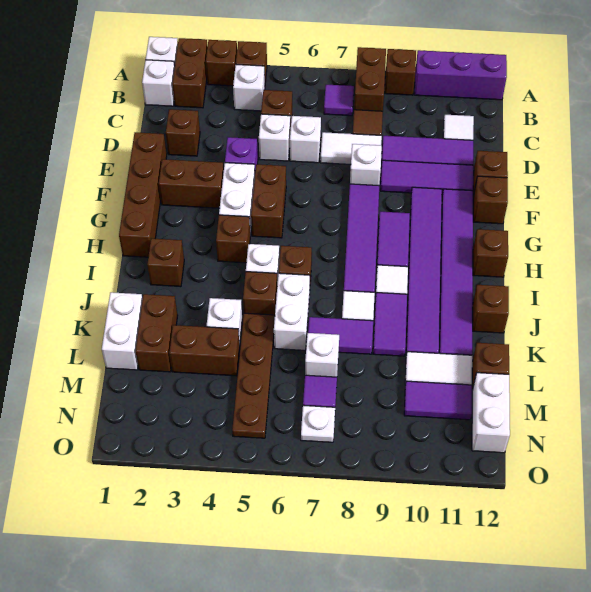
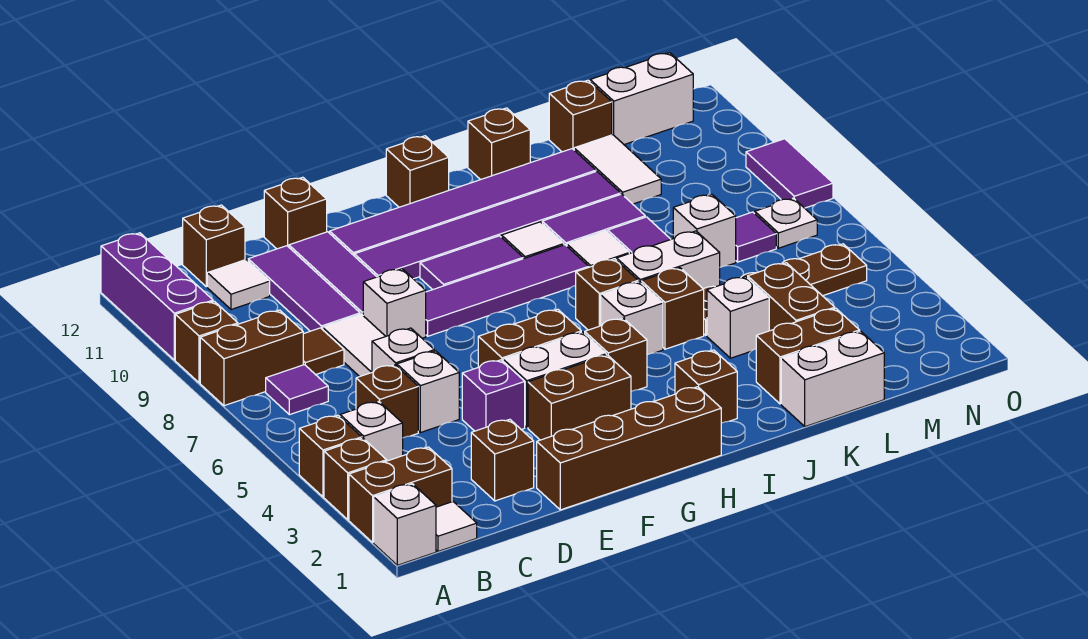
white 1x1 brick [142,60,175,106] -> white 1x1 tile [436,502,477,551]
brown 1x2 brick [159,159,224,208] -> brown 1x2 brick turned to [528,355,631,440]
brown 1x1 brick [473,176,508,224] -> brown 1x1 brick moved to [183,205,245,287]
purple 1x2 tile [404,381,472,420] -> purple 1x2 tile moved to [746,139,833,208]

